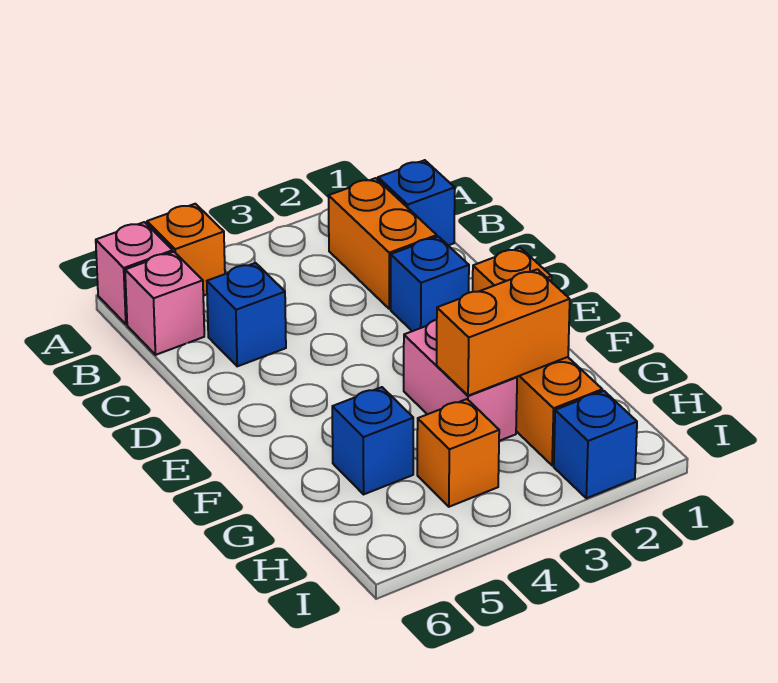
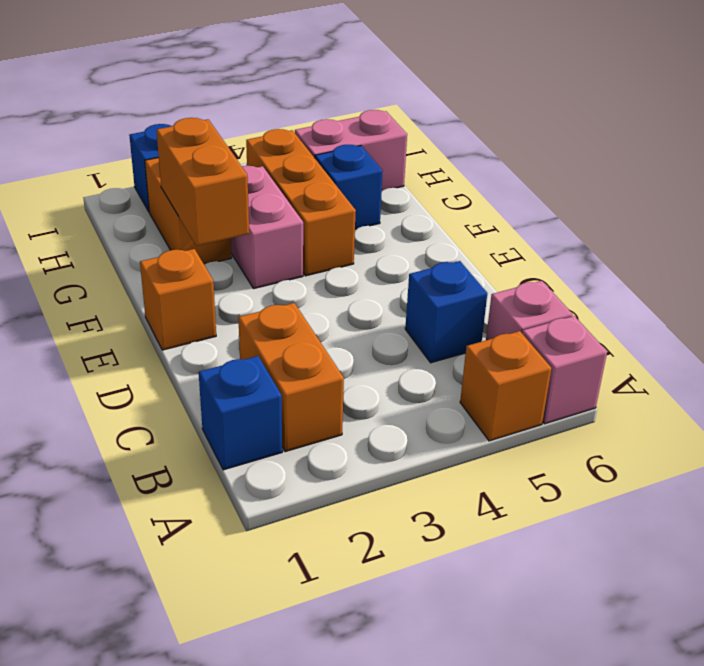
blue 1x1 brick [391,237,469,331] -> none
orange 1x2 brick [436,269,570,396] -> orange 1x2 brick turned to [156,118,249,246]
orange 1x1 brick [417,399,499,507] -> orange 1x3 brick [246,129,356,276]
none -> pink 1x2 brick [295,110,407,191]

